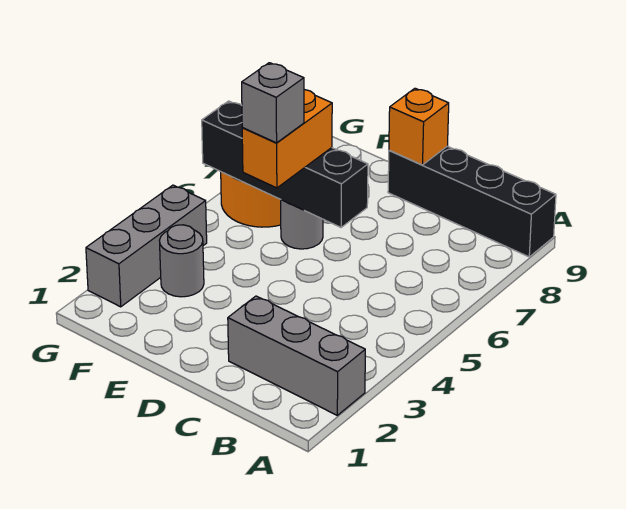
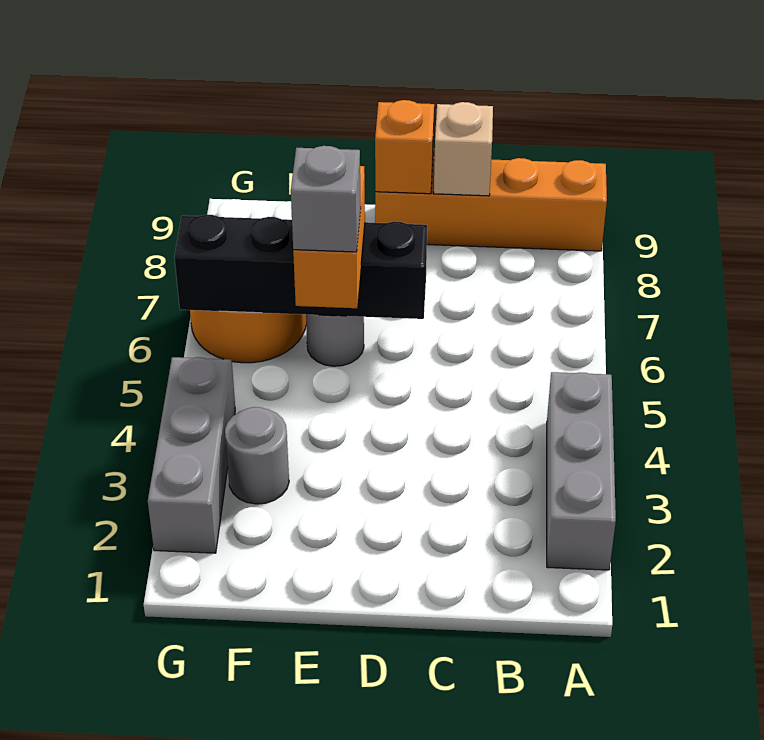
grey 1x3 brick [228,296,365,415] -> grey 1x3 brick turned to [547,372,616,570]
black 1x4 brick [388,146,556,257] -> orange 1x4 brick [375,157,607,251]
none -> tan 1x1 brick [434,102,493,196]

